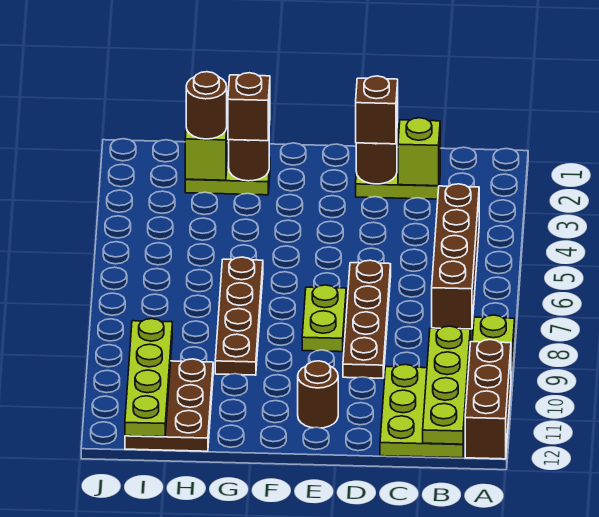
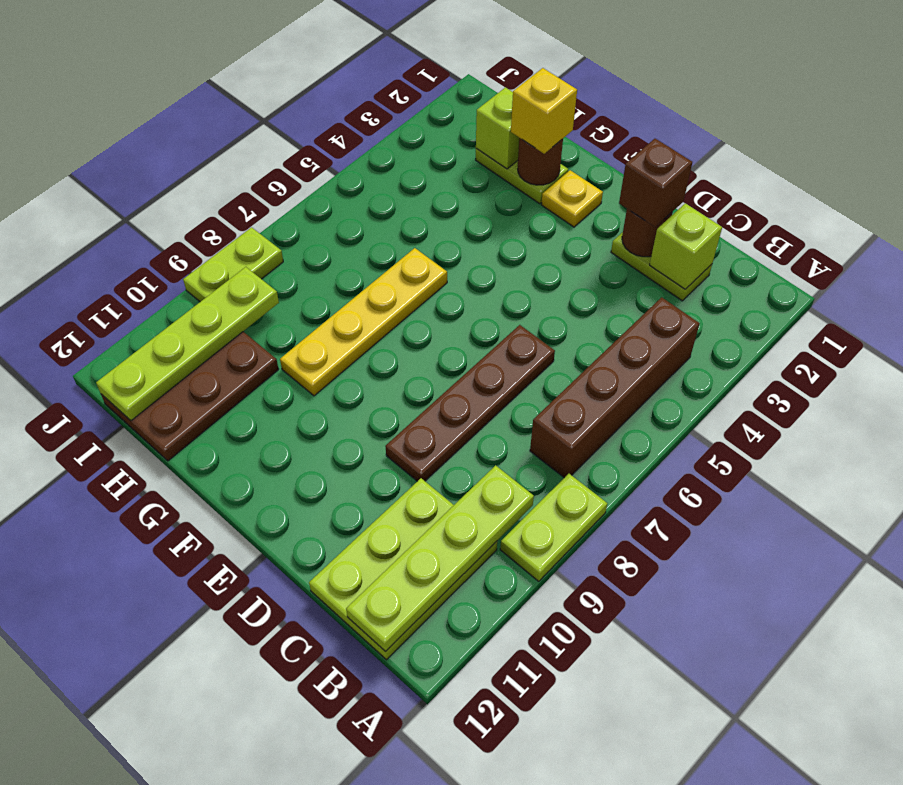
brown 1x3 brick [465,340,511,459] -> none
lime 1x2 plate [302,285,346,352] -> lime 1x2 plate moved to [183,227,283,302]
brown 1x1 round brick [298,361,338,428] -> none
none -> yellow 1x1 plate [542,170,603,227]
brown 1x1 brick [228,73,270,141] -> yellow 1x1 brick [511,68,577,154]
brown 1x4 plate [215,257,263,375] -> yellow 1x4 plate [280,248,447,396]
brown 1x1 round brick [186,72,227,139] -> none

